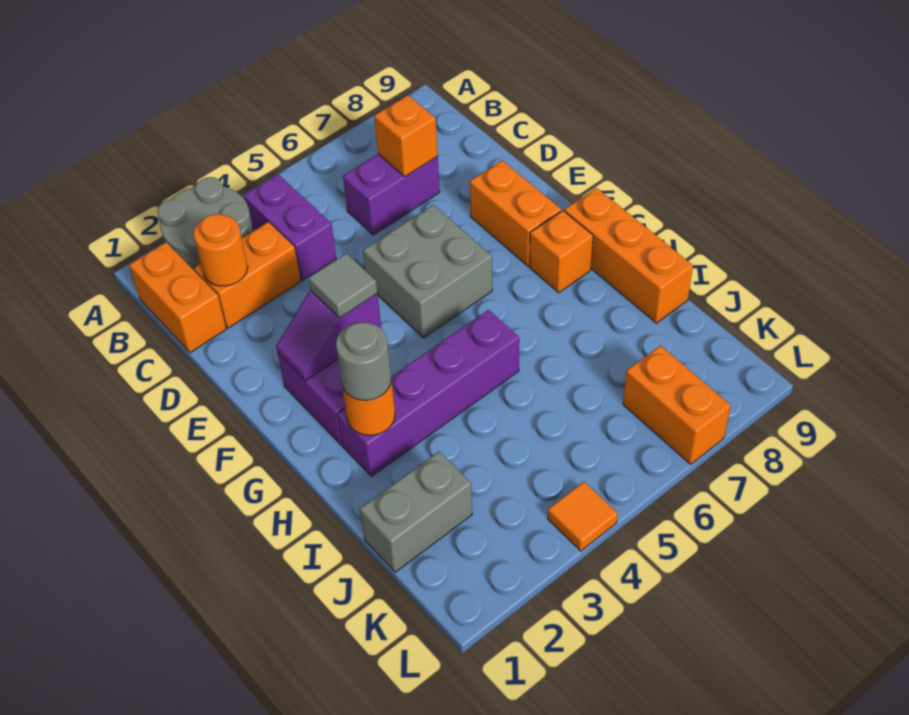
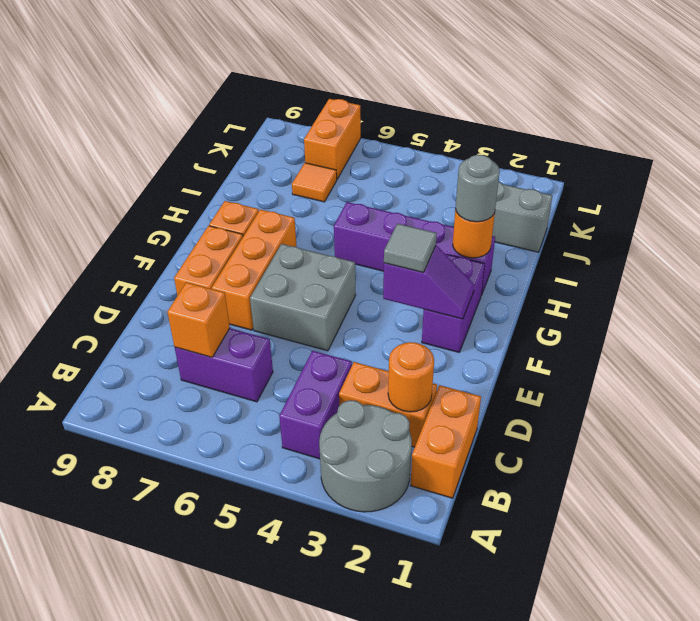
orange 1x3 brick [564,188,693,323] -> orange 1x3 brick moved to [212,209,297,330]
orange 1x1 tile [548,482,618,551] -> orange 1x1 tile moved to [292,163,337,202]

